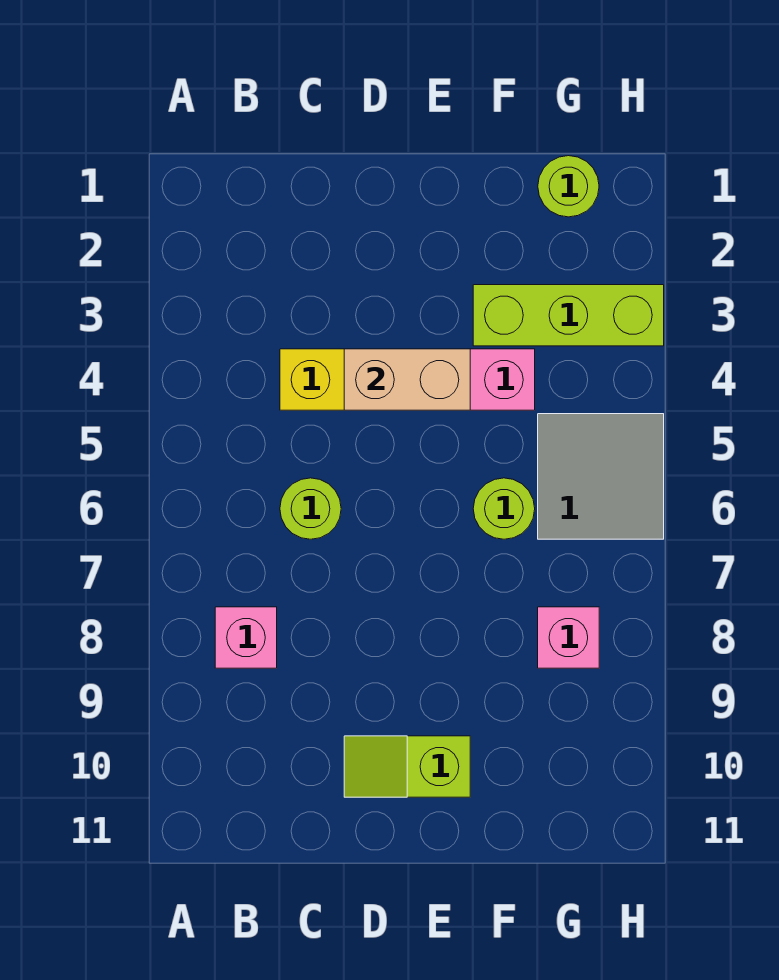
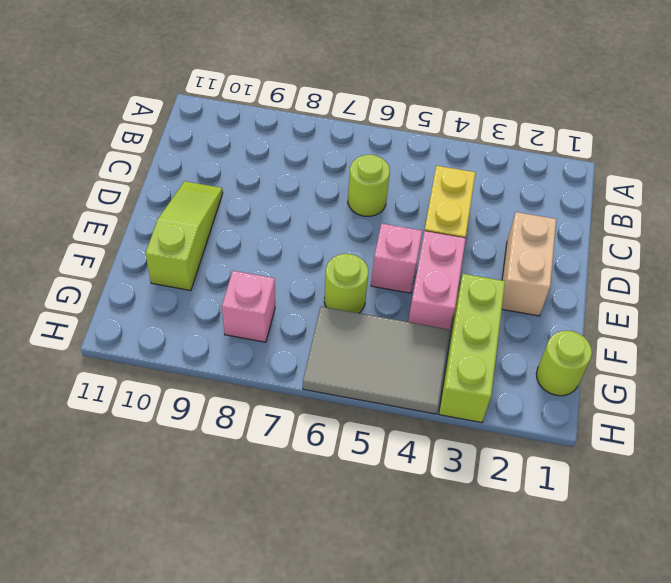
pink 1x1 brick [215,607,277,668] -> pink 1x1 brick moved to [371,223,422,293]
tan 1x2 brick [344,349,470,410] -> tan 1x2 brick moved to [502,212,556,316]
lime 1x2 slope [344,736,470,797] -> lime 1x3 slope [145,181,223,290]
grey 2x2 tile [538,414,664,539] -> grey 2x3 tile [303,307,450,414]

